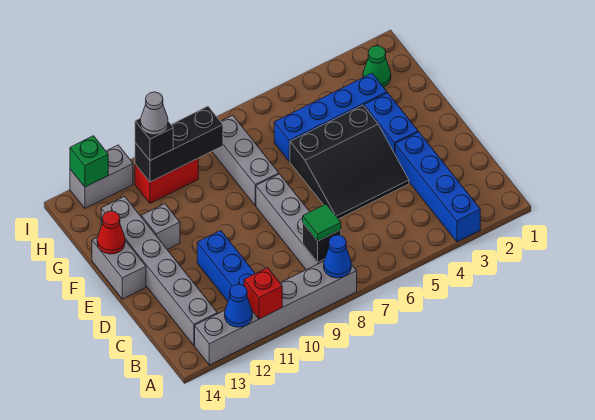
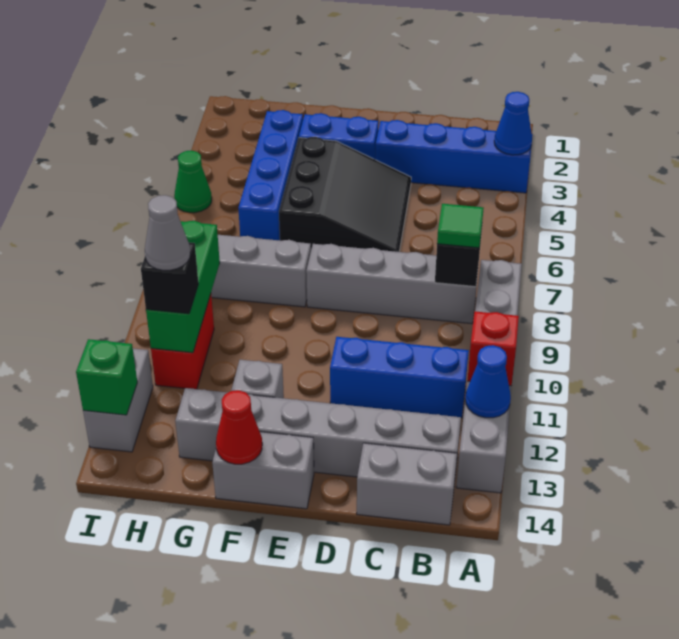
blue 1x1 cone [324,235,351,278] -> blue 1x1 cone moved to [494,92,532,155]
none -> grey 1x2 brick [357,443,457,525]
green 1x1 cone [363,46,391,87] -> green 1x1 cone moved to [174,151,212,213]
black 1x3 brick [135,106,223,182] -> green 1x3 brick [146,221,220,353]

